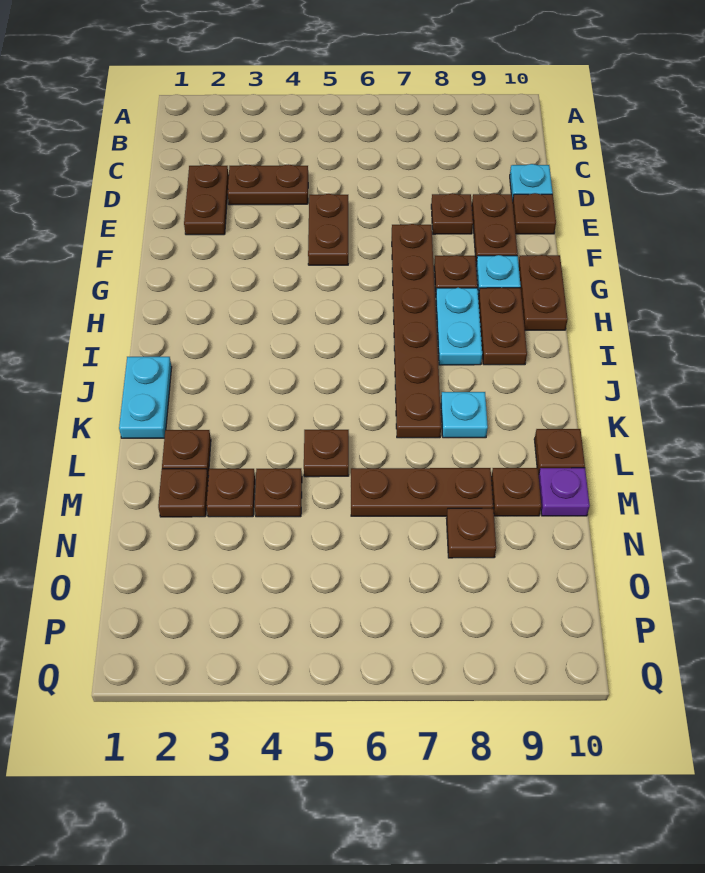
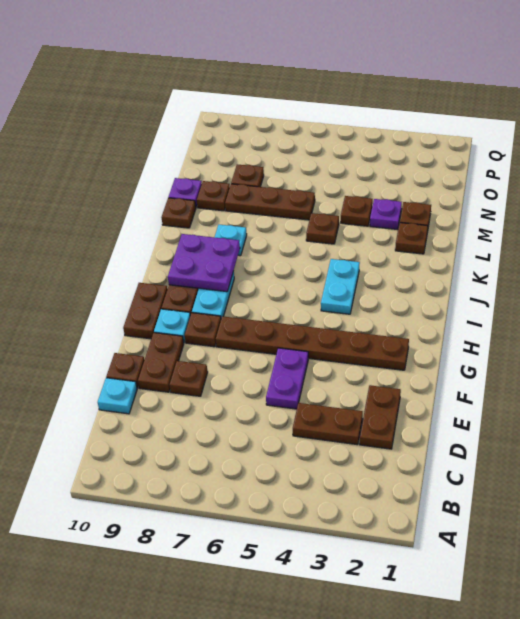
brown 1x2 plate [308,194,348,265] -> purple 1x2 plate [266,348,308,409]
brown 1x6 plate [392,224,441,438] -> brown 1x6 plate turned to [216,316,409,370]
none -> purple 2x2 plate [168,234,240,292]
cyan 1x2 plate [119,357,172,438] -> cyan 1x2 plate moved to [321,259,360,314]
brown 1x1 plate [206,469,255,517] -> purple 1x1 plate [370,199,402,230]

